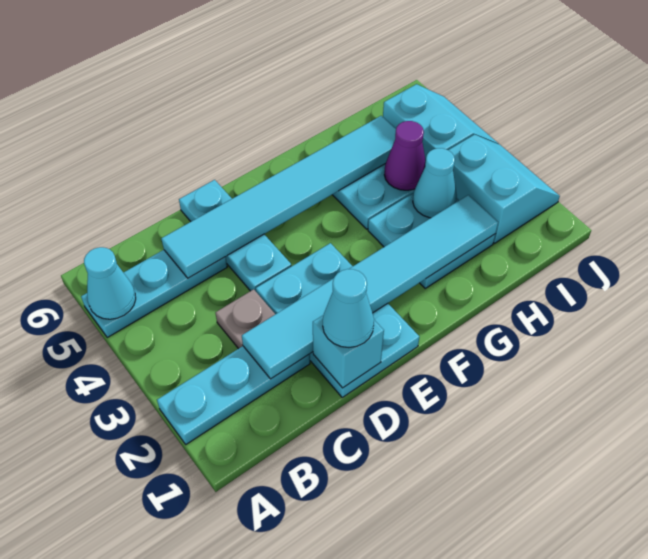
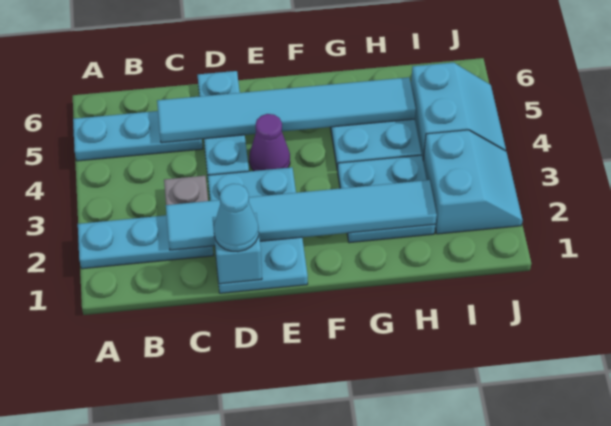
cyan 1x1 cone [84,247,136,319] -> none
cyan 1x1 cone [413,148,457,218] -> none
purple 1x1 cone [384,121,426,190] -> purple 1x1 cone moved to [249,114,290,171]

